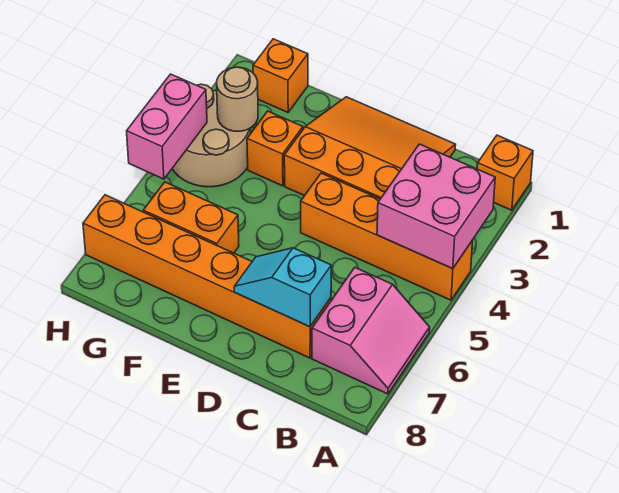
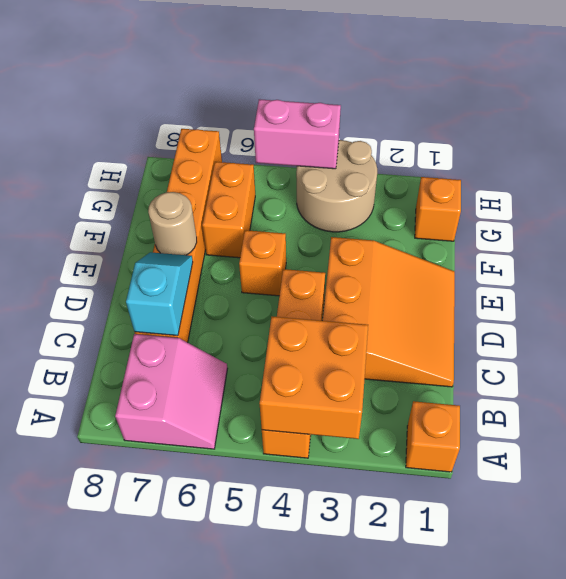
pink 2x2 brick [377,144,495,269] -> orange 2x2 brick [260,317,368,439]
pink 2x2 slope [312,268,430,394] -> pink 2x2 slope turned to [115,334,228,449]
orange 1x1 brick [247,111,303,186] -> orange 1x1 brick moved to [239,230,286,296]
tan 1x1 round brick [217,67,258,131] -> tan 1x1 round brick moved to [148,192,197,255]

